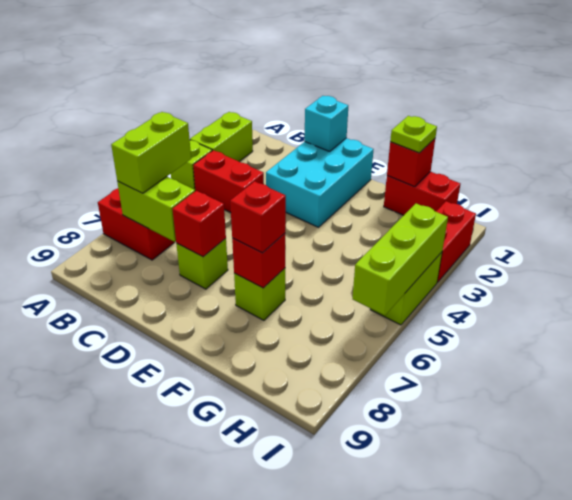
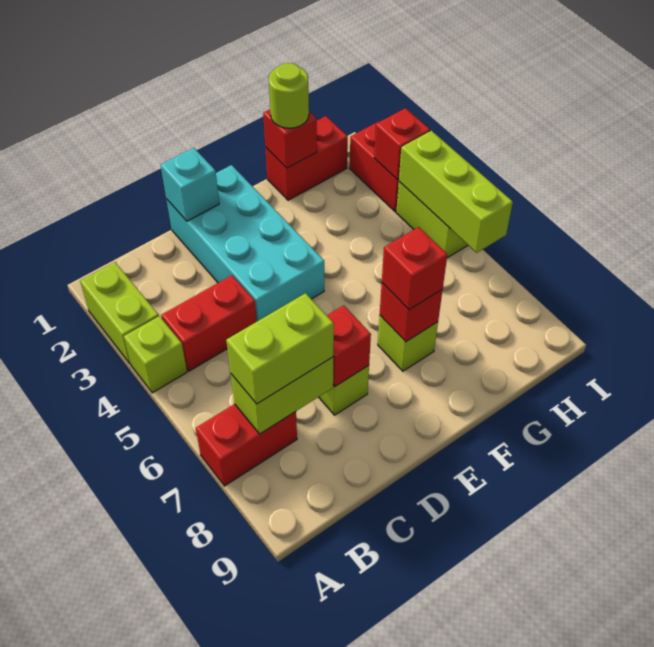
lime 1x2 brick [111,112,191,193] -> lime 1x2 brick turned to [226,293,334,404]
cyan 2x3 brick [266,138,374,227] -> cyan 2x4 brick [166,165,324,321]
lime 1x1 plate [390,116,437,153] -> lime 1x1 round brick [269,63,309,128]
none -> red 1x1 brick [374,108,430,179]

